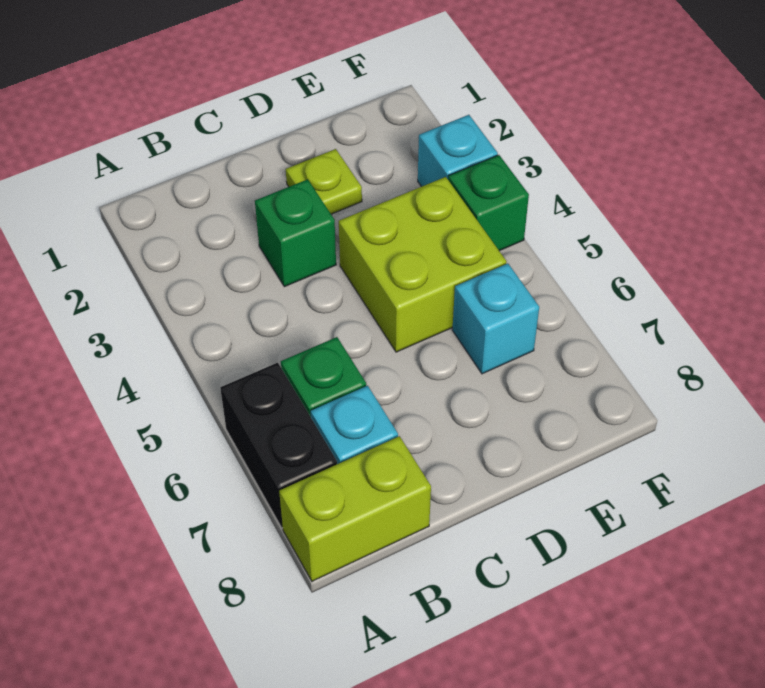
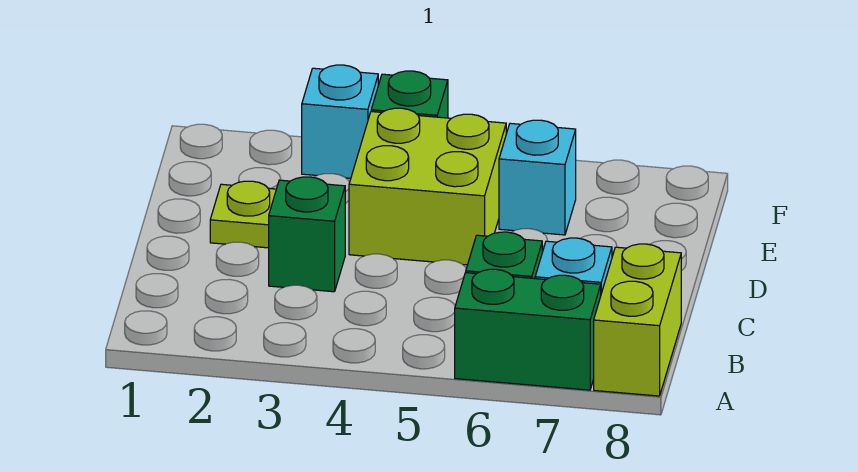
black 1x2 brick [220,362,337,528] -> green 1x2 brick [455,269,601,390]

